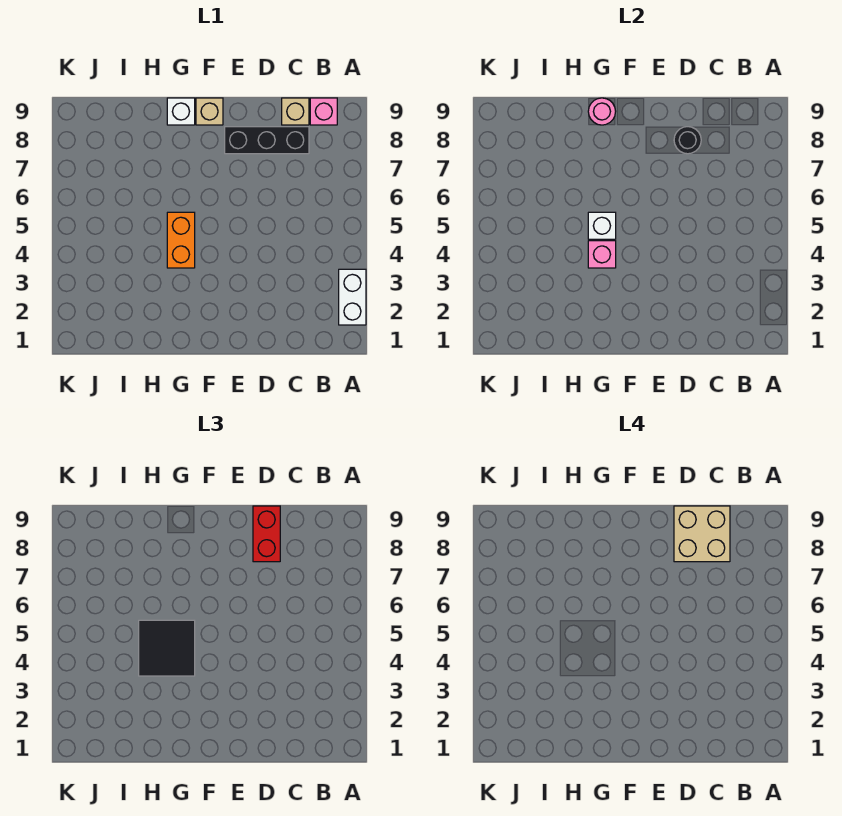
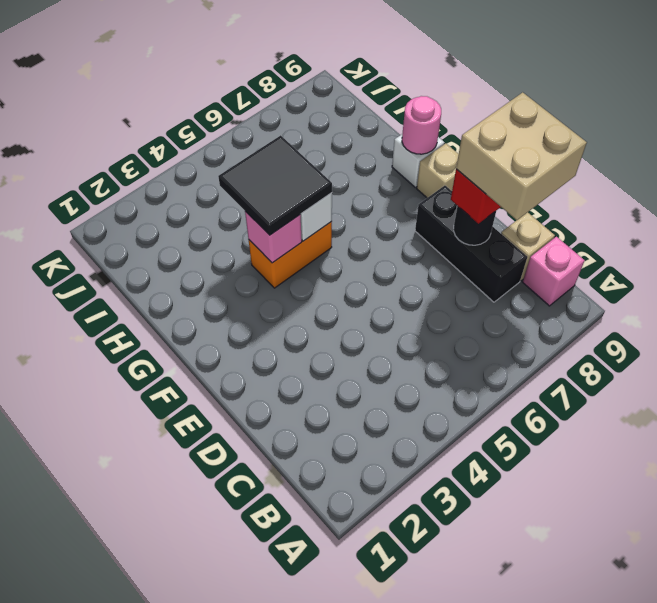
white 1x2 brick [339,269,366,325] -> none

